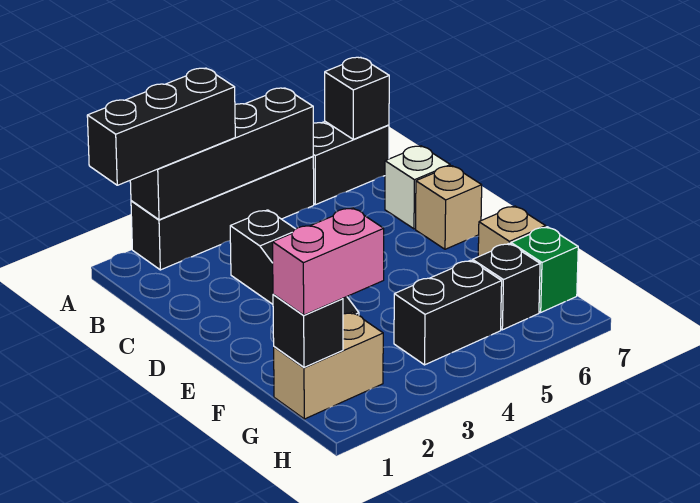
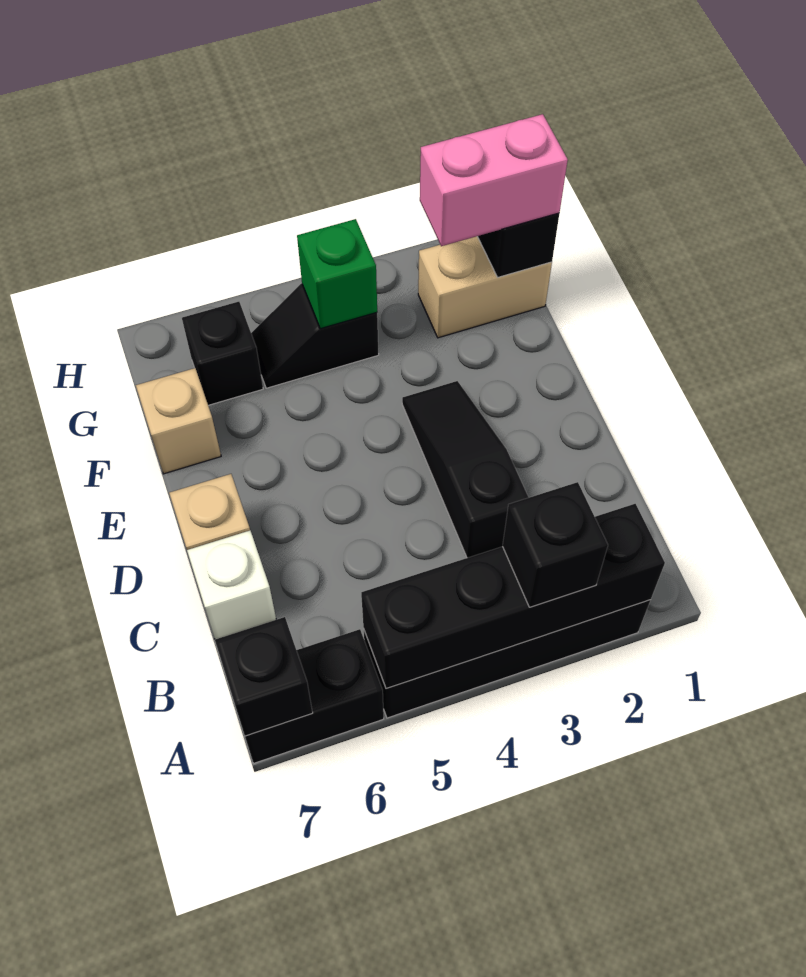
black 1x3 brick [87,68,235,185] -> black 1x1 brick [503,482,608,607]
black 1x2 brick [394,260,502,365] -> black 1x2 slope [251,284,379,388]
green 1x1 brick [511,227,578,312] -> green 1x1 brick moved to [297,219,377,329]

